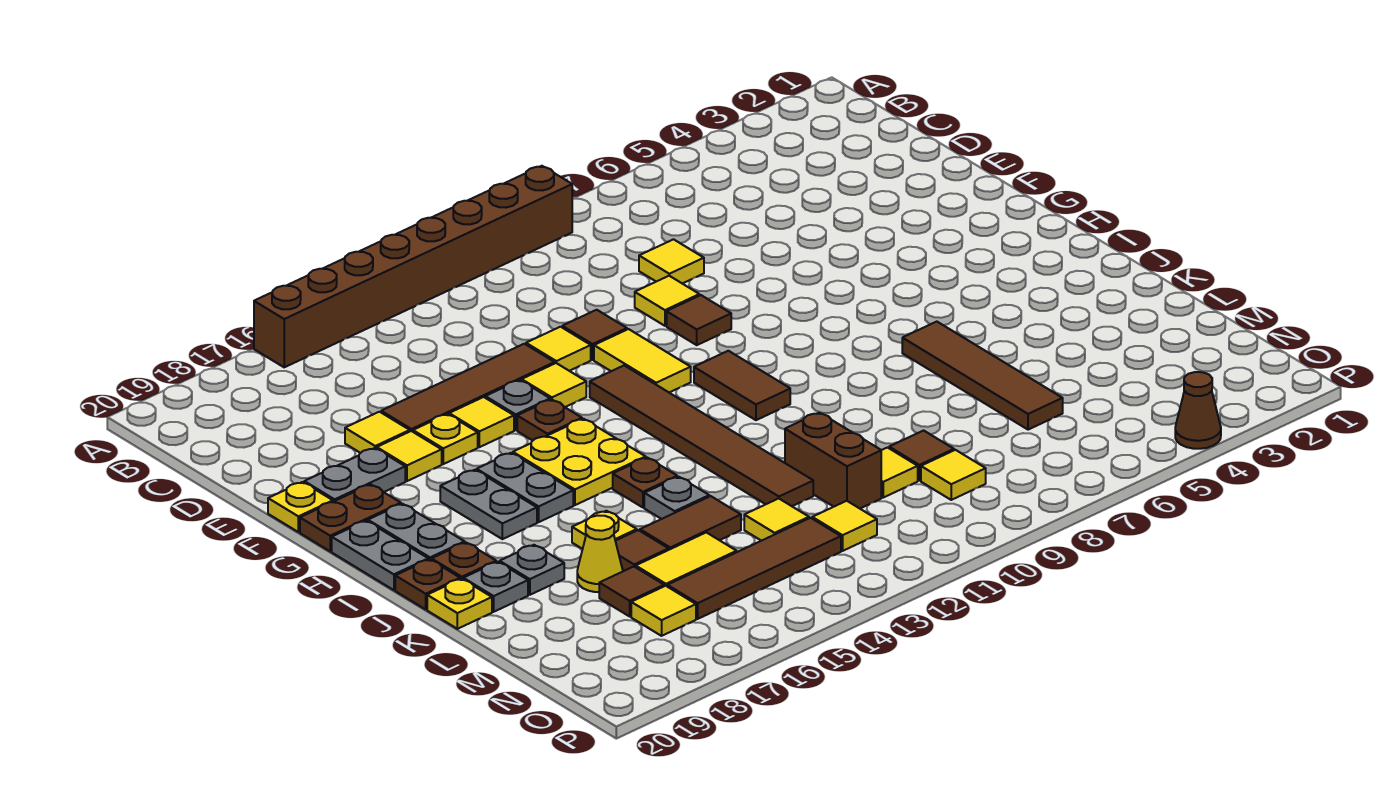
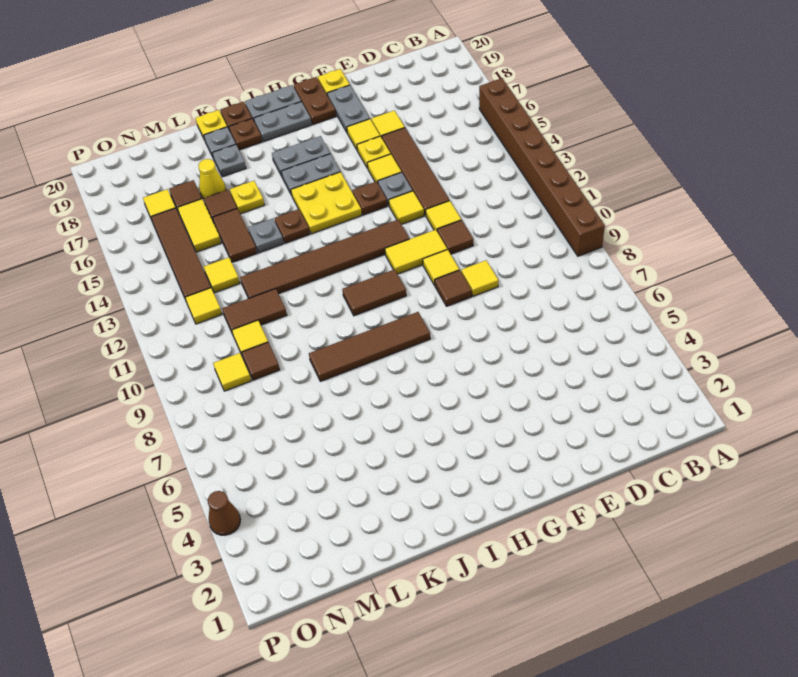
yellow 1x1 tile [639,239,704,284] -> yellow 1x1 tile moved to [423,250,459,285]
brown 1x4 tile [902,322,1063,430] -> brown 1x4 tile moved to [309,312,430,381]
brown 1x2 brick [785,413,881,508] -> brown 1x2 tile [222,289,287,332]

